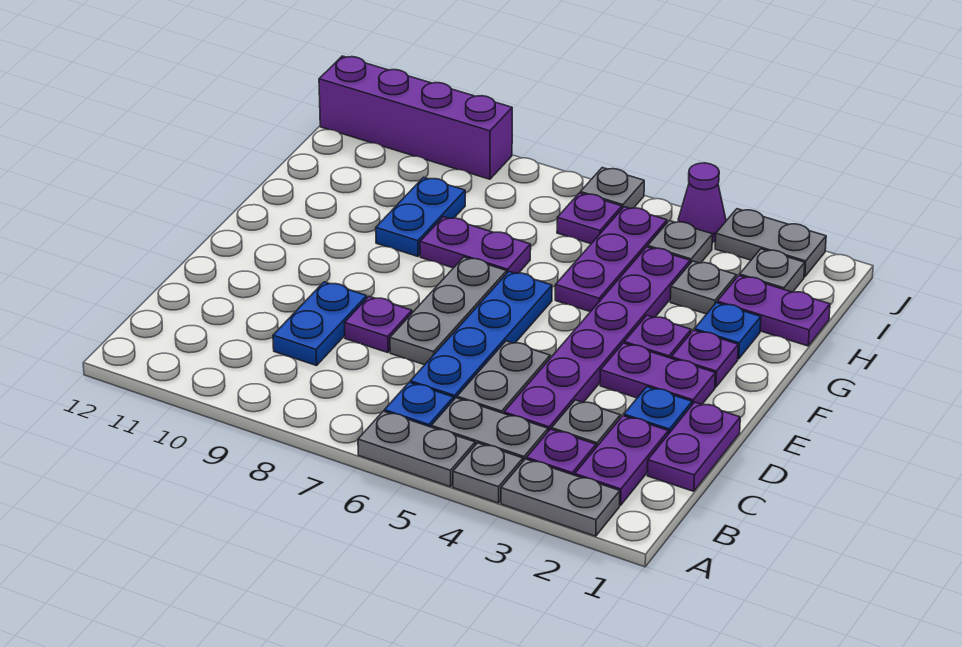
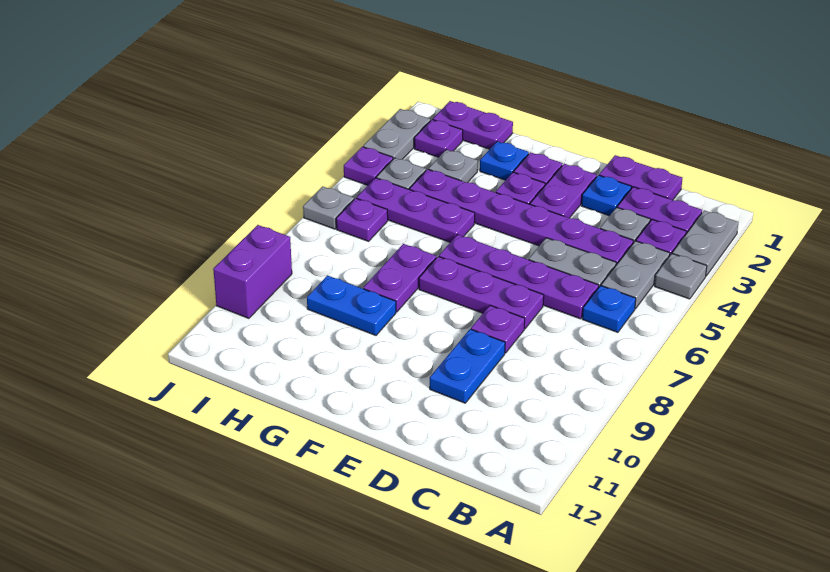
grey 1x2 plate [358,411,475,487] -> none
blue 1x4 plate [410,272,552,399] -> purple 1x4 plate [439,235,599,319]
blue 1x2 plate [273,282,367,366] -> blue 1x2 plate turned to [430,329,505,403]
grey 1x3 plate [390,257,507,365] -> purple 1x3 plate [419,256,544,329]
purple 1x2 plate [717,276,830,346] -> purple 1x2 plate turned to [433,101,513,149]
grey 1x1 plate [740,249,805,292] -> purple 1x1 plate [414,120,463,157]
purple 1x1 cone [678,163,726,242] -> purple 1x1 plate [344,147,393,185]
purple 1x4 brick [319,56,512,179] -> purple 1x2 brick [213,225,292,318]

